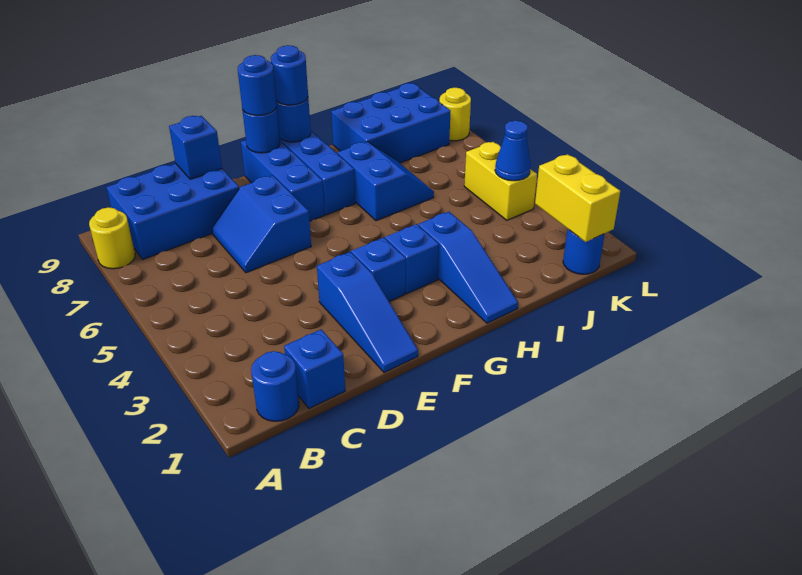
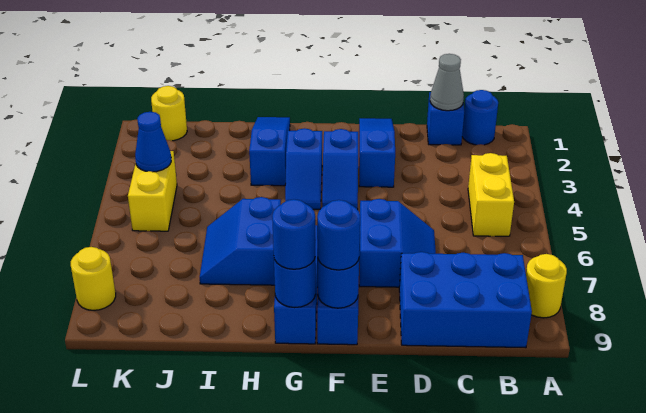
none -> grey 1x1 cone [430,54,464,111]
blue 1x1 brick [169,116,222,179] -> none
blue 2x3 brick [331,83,451,163] -> none
blue 1x1 round brick [563,229,605,274] -> yellow 1x1 round brick [151,86,187,141]
yellow 1x2 brick [535,154,620,242] -> yellow 1x2 brick moved to [468,153,514,236]

